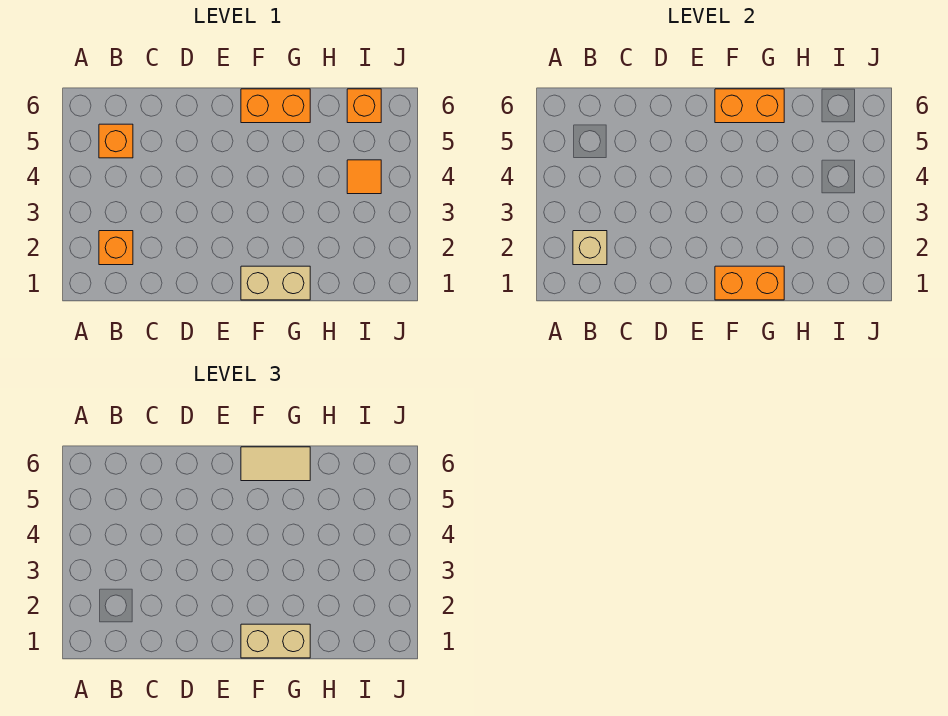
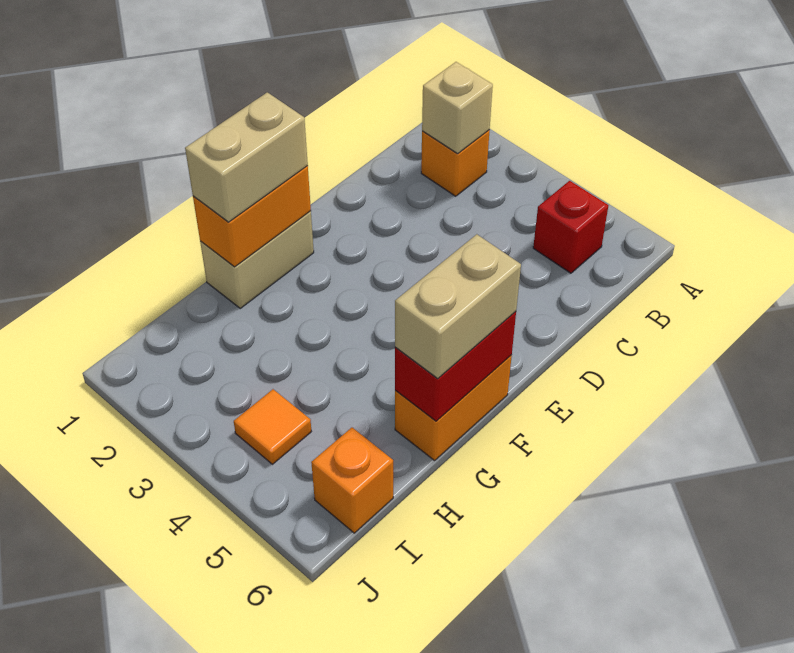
orange 1x1 brick [99,124,133,158] -> red 1x1 brick [533,181,609,273]
orange 1x2 brick [715,89,784,123] -> red 1x2 brick [395,312,516,421]
tan 1x2 tile [241,447,310,481] -> tan 1x2 brick [395,234,521,378]

